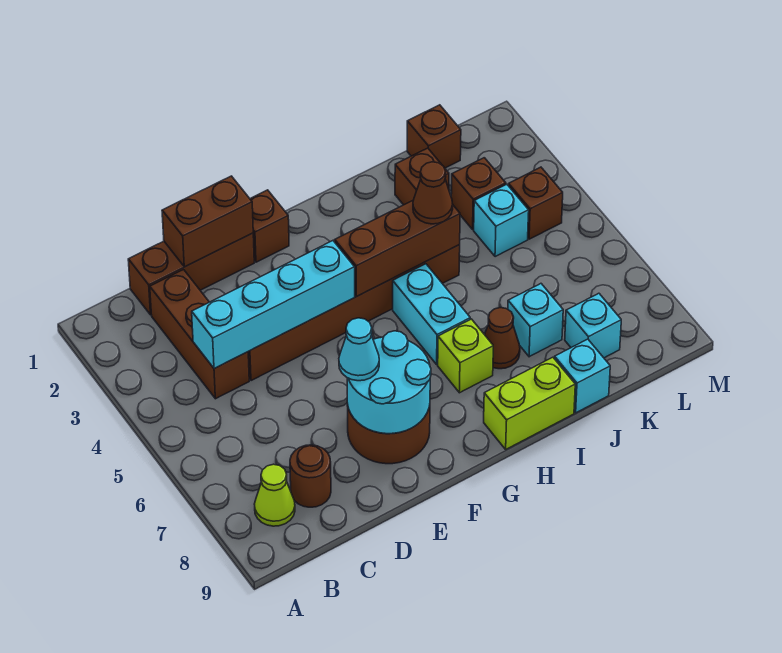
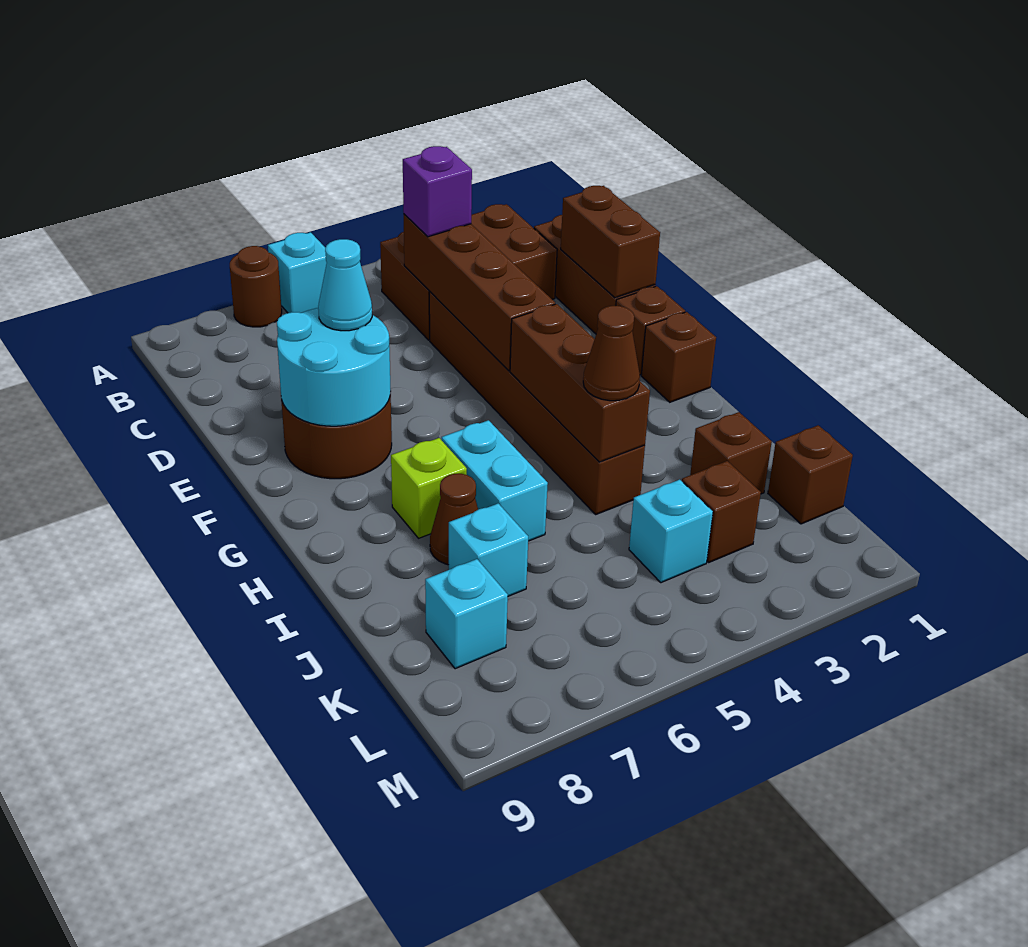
lime 1x1 cone [255,464,295,526] -> none
brown 1x3 brick [150,270,249,399] -> brown 2x3 brick [380,204,557,340]
cyan 1x4 brick [192,241,355,369] -> brown 1x4 brick [404,214,555,371]
none -> purple 1x1 brick [403,146,472,237]
brown 1x1 round brick [290,445,331,507] -> brown 1x1 round brick moved to [230,246,282,327]
cyan 1x2 brick [393,264,470,364] -> cyan 1x2 brick turned to [442,420,548,541]
lime 1x2 brick [484,357,575,449] -> none
cyan 1x1 brick [555,339,610,413] -> cyan 1x1 brick moved to [268,232,327,313]
brown 1x1 brick [509,167,563,239] -> brown 1x1 brick moved to [641,312,716,402]

